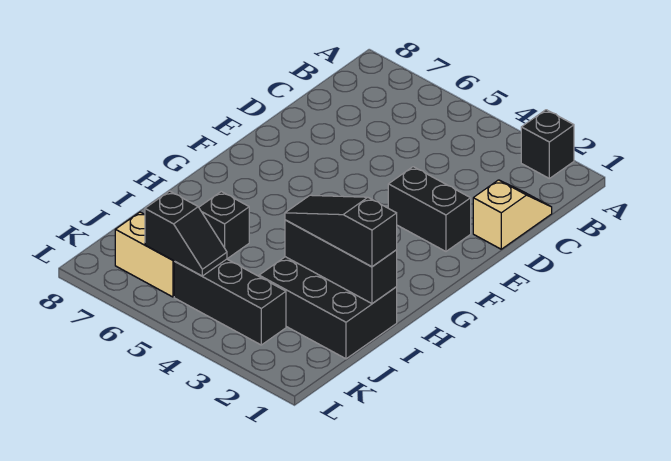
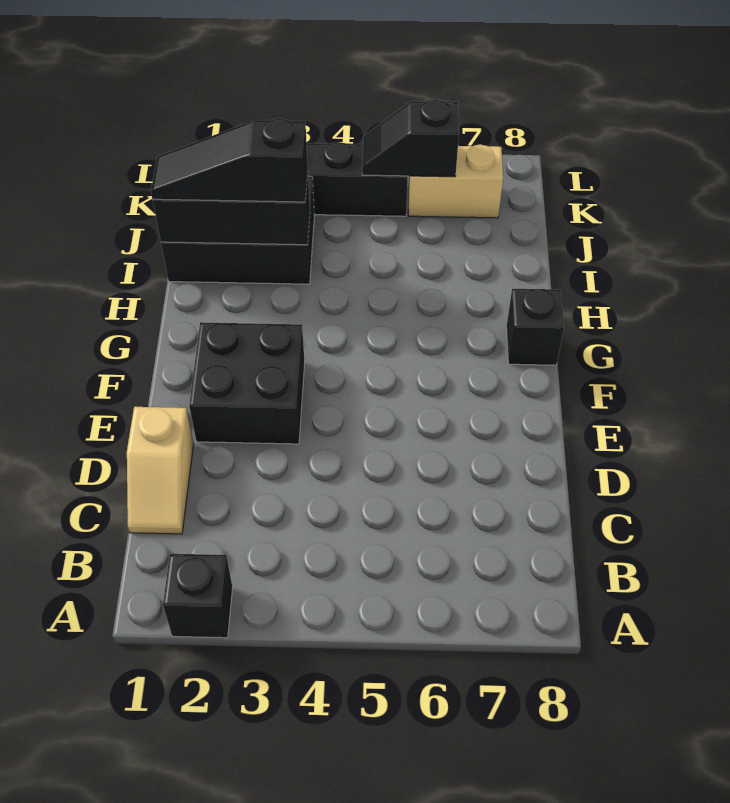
black 1x2 brick [388,167,471,251] -> black 2x2 brick [189,322,305,444]
black 1x3 slope [285,195,397,267] -> black 1x3 slope turned to [151,118,308,202]
black 1x1 brick [199,192,249,259] -> black 1x1 brick moved to [506,289,564,365]

